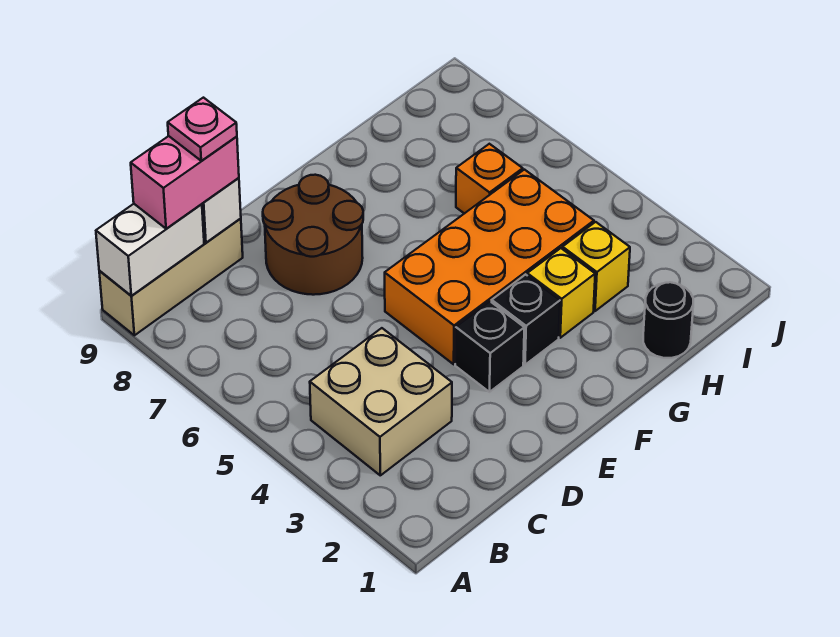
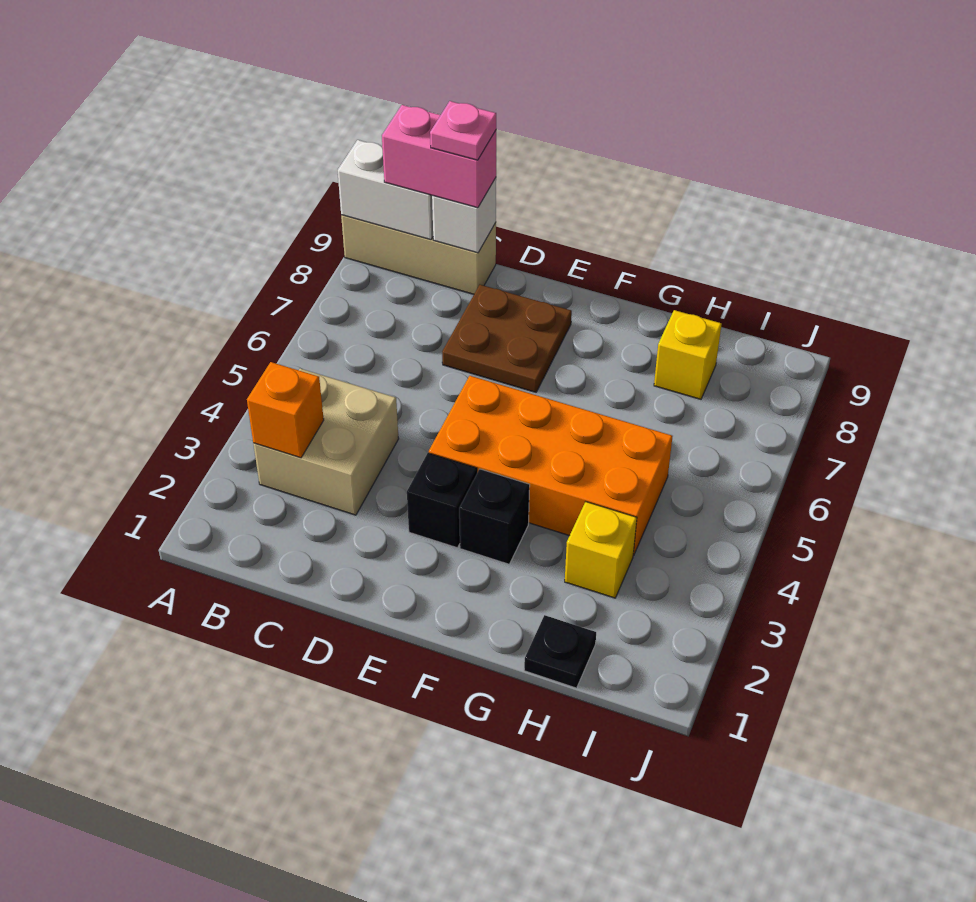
brown 2x2 round brick [263,175,363,295] -> brown 2x2 plate [442,285,572,392]
yellow 1x1 brick [527,248,595,338] -> yellow 1x1 brick moved to [654,310,721,399]
black 1x1 round brick [643,282,693,358] -> black 1x1 plate [524,615,596,688]
orange 1x1 brick [456,144,523,214] -> orange 1x1 brick moved to [247,362,324,458]

